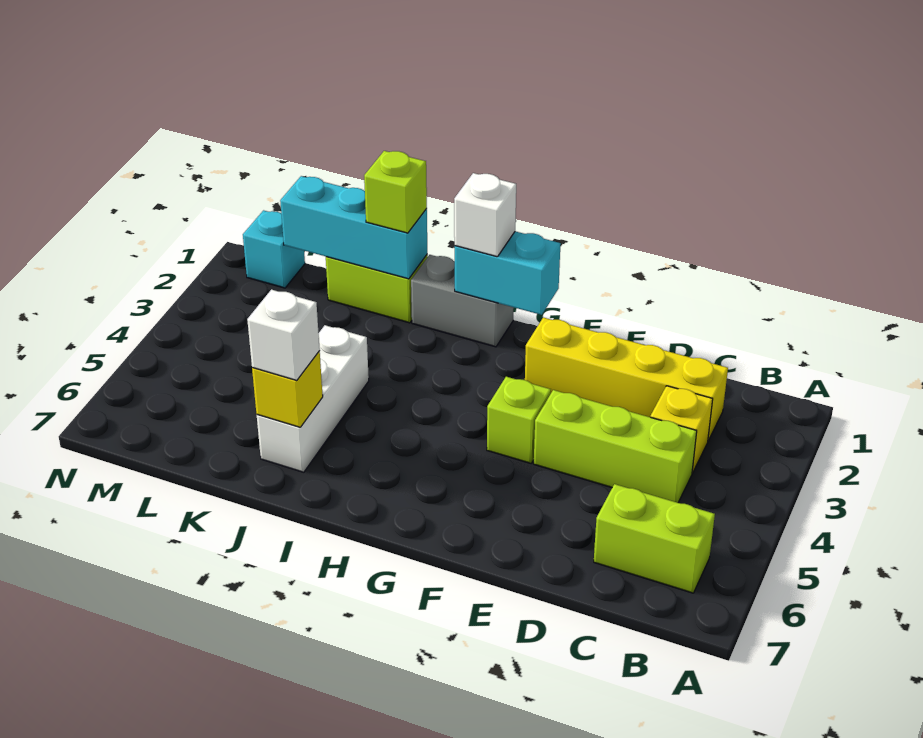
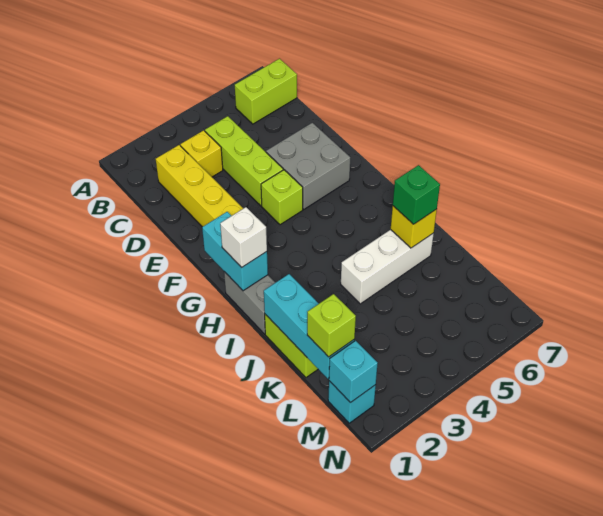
lime 1x2 brick [594,484,715,593] -> lime 1x2 brick turned to [235,59,297,124]
none -> grey 2x2 brick [266,123,350,209]
lime 1x1 brick [364,151,427,233] -> lime 1x1 brick moved to [307,294,356,357]
white 1x1 brick [247,290,320,381] -> green 1x1 brick [393,165,440,224]
none -> cyan 1x1 brick [329,341,378,403]

